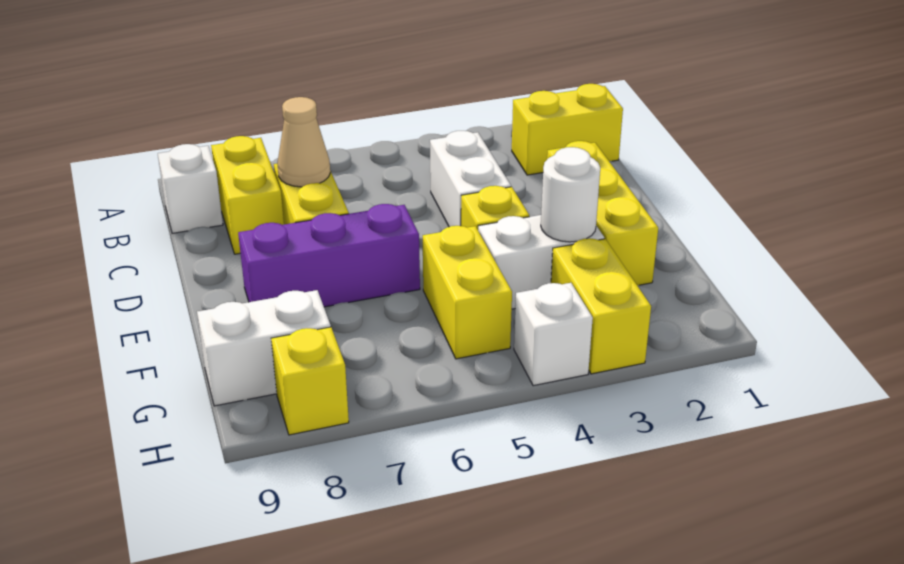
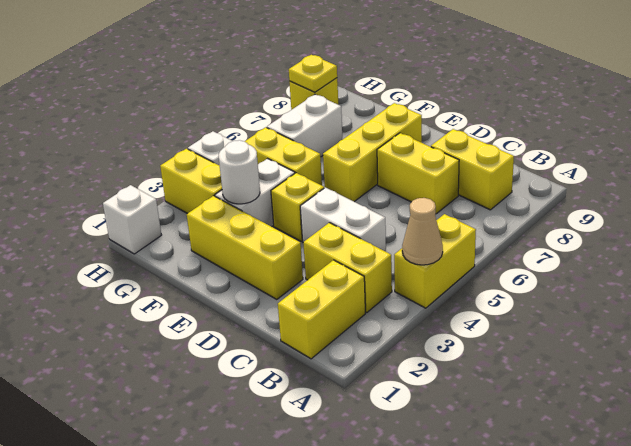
none -> yellow 1x2 brick [394,214,476,308]
none -> yellow 1x2 brick [303,223,392,313]
white 1x1 brick [158,144,223,233] -> white 1x1 brick moved to [103,185,161,254]
tan 1x1 cone [277,97,330,187] -> tan 1x1 cone moved to [402,198,443,265]
purple 1x3 brick [238,204,420,307] -> yellow 1x3 brick [323,103,422,202]
white 1x2 brick [197,290,331,406] -> white 1x2 brick moved to [267,94,343,157]
none -> yellow 1x1 plate [289,55,337,92]

